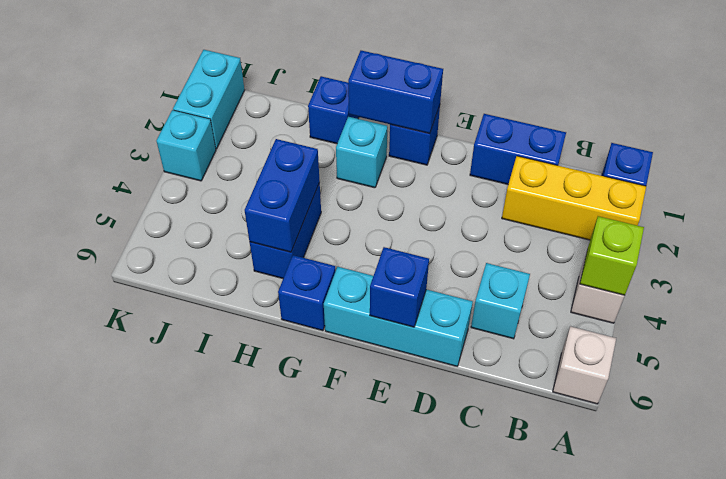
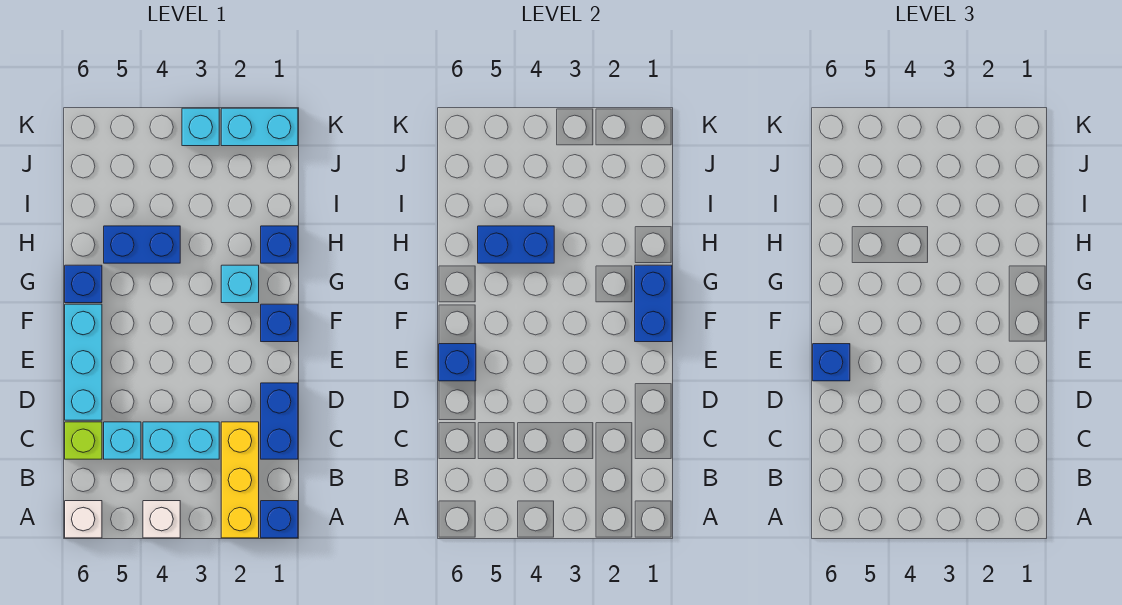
lime 1x1 brick [580,216,644,296] -> lime 1x1 brick moved to [65,422,102,459]
none -> cyan 1x2 brick [143,422,219,459]
none -> blue 1x1 brick [813,344,850,381]

